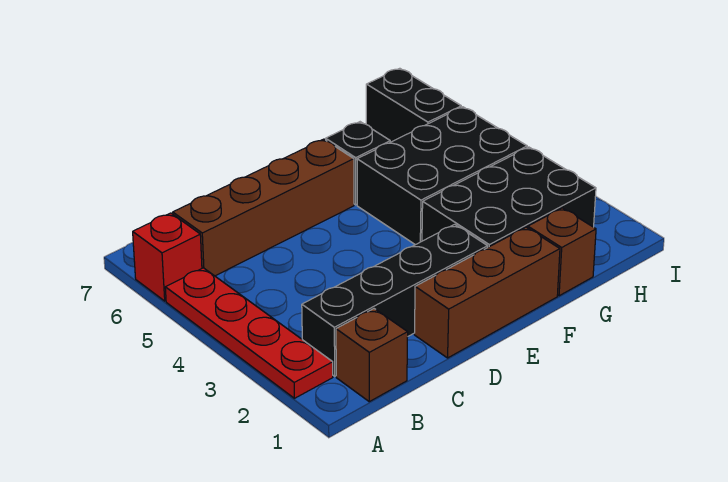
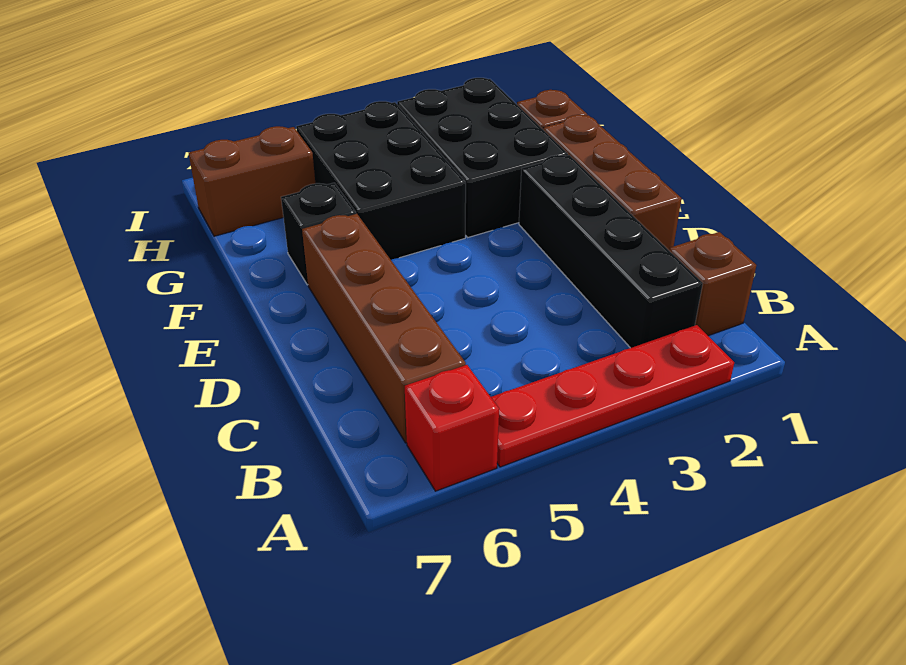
black 1x2 brick [366,68,461,142] -> brown 1x2 brick [189,126,315,236]

